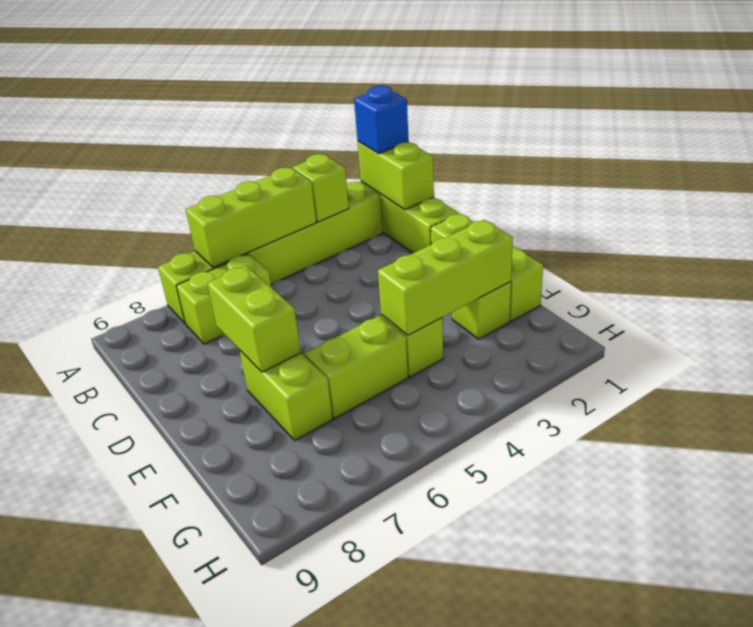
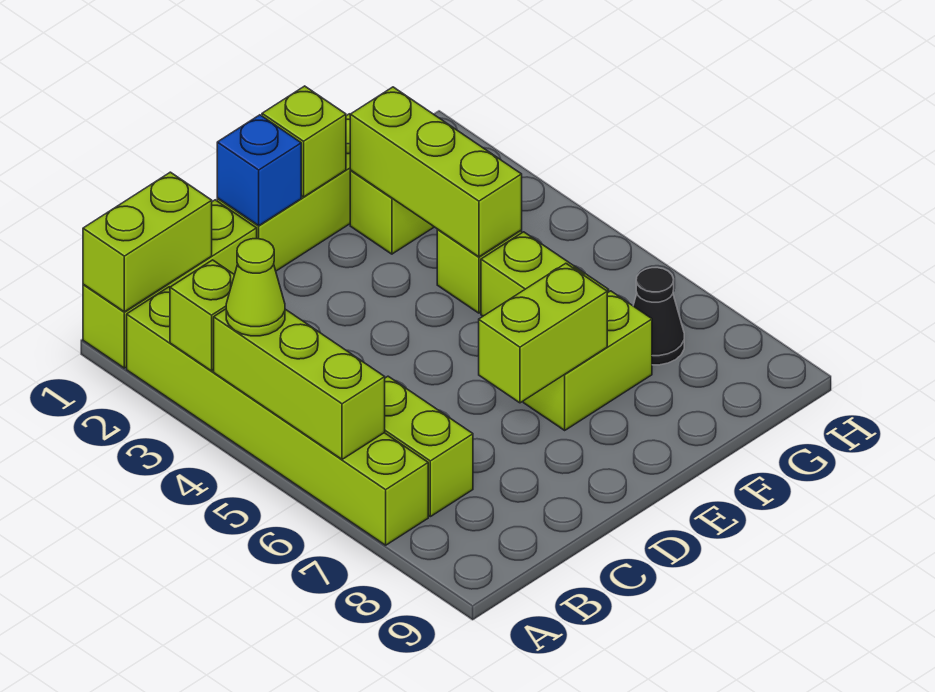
blue 1x1 brick [354,86,409,154] -> blue 1x1 brick moved to [217,115,301,226]
none -> lime 1x1 cone [226,239,285,336]
none -> lime 1x1 brick [262,86,346,197]
none -> black 1x1 cone [633,268,684,365]

